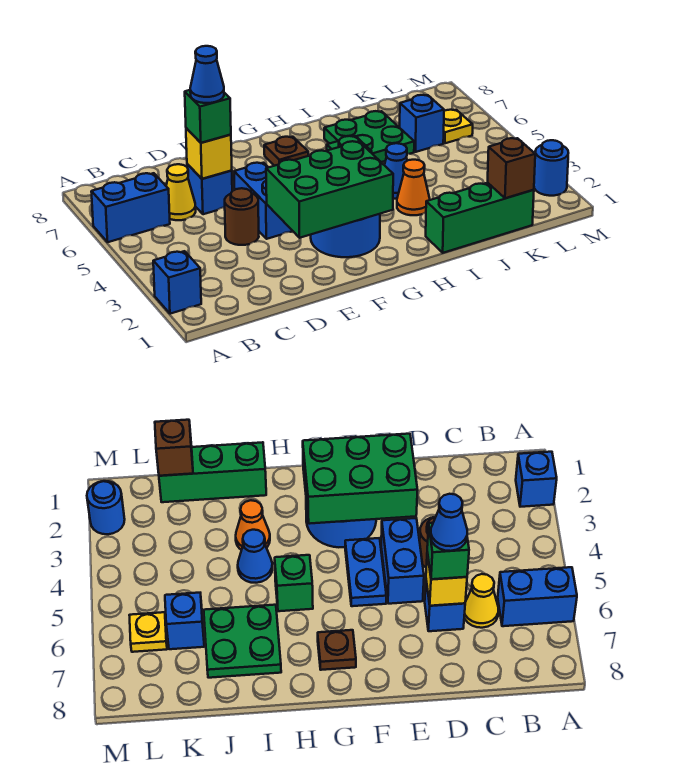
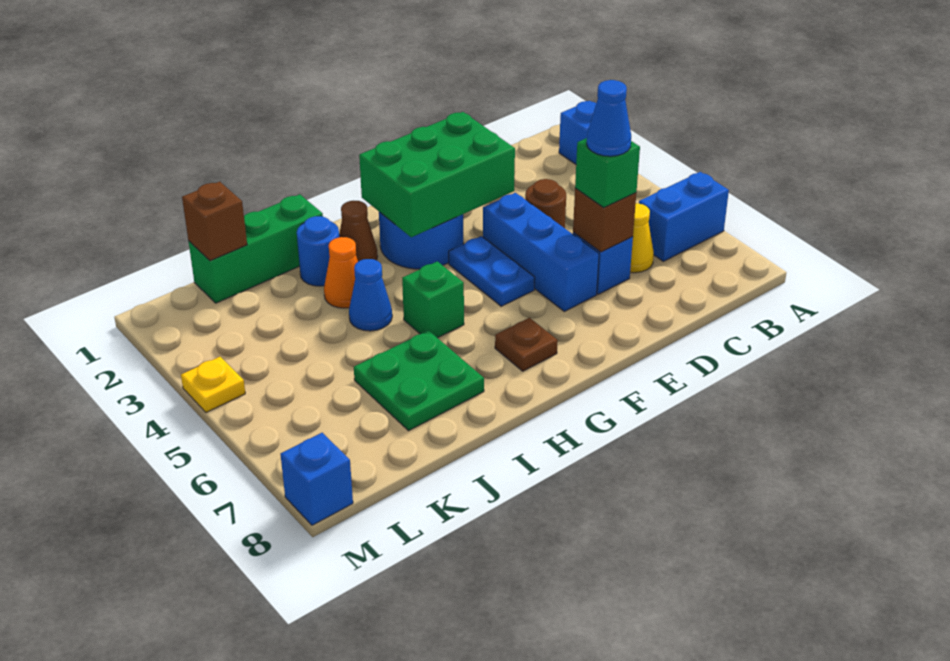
yellow 1x1 brick [186,128,232,179] -> brown 1x1 brick [573,188,636,252]
blue 1x2 brick [234,163,292,239] -> blue 1x3 brick [483,193,599,311]
none -> brown 1x1 cone [339,201,378,261]
blue 1x1 brick [400,95,444,152] -> blue 1x1 brick moved to [280,433,353,525]
yellow 1x1 plate [443,110,473,143] -> yellow 1x1 plate moved to [181,357,245,412]
blue 1x1 round brick [534,140,568,196] -> blue 1x1 round brick moved to [297,216,339,286]

